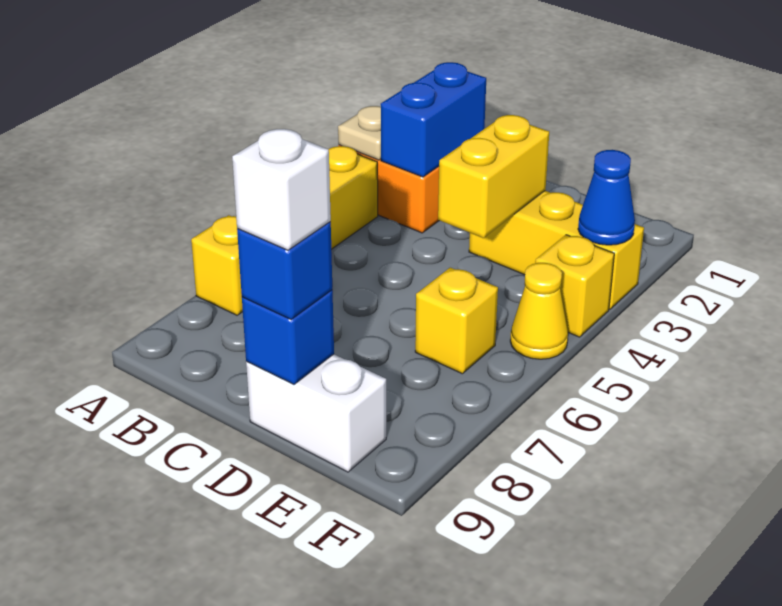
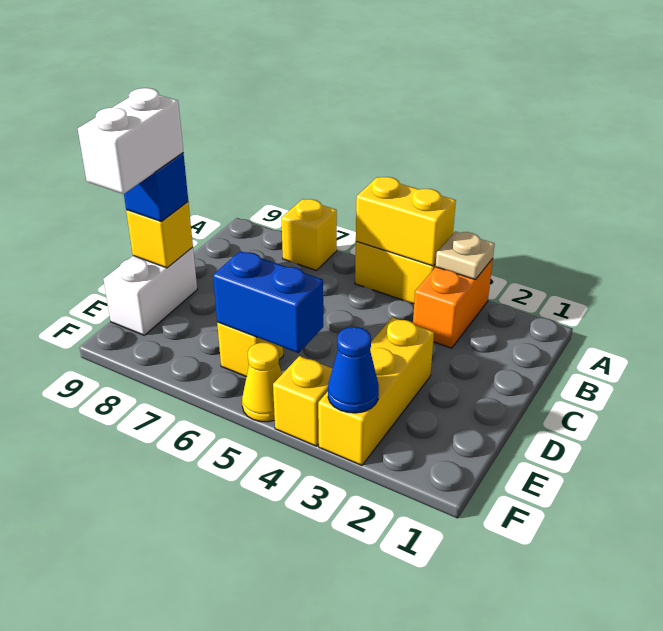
blue 1x2 brick [381,62,486,177] -> blue 1x2 brick moved to [213,251,323,353]
yellow 1x2 brick [438,115,549,238] -> yellow 1x2 brick moved to [356,177,456,266]
blue 1x1 brick [242,290,334,384] -> yellow 1x1 brick [126,202,193,268]
white 1x1 brick [232,129,331,250] -> white 1x2 brick [78,88,183,194]

